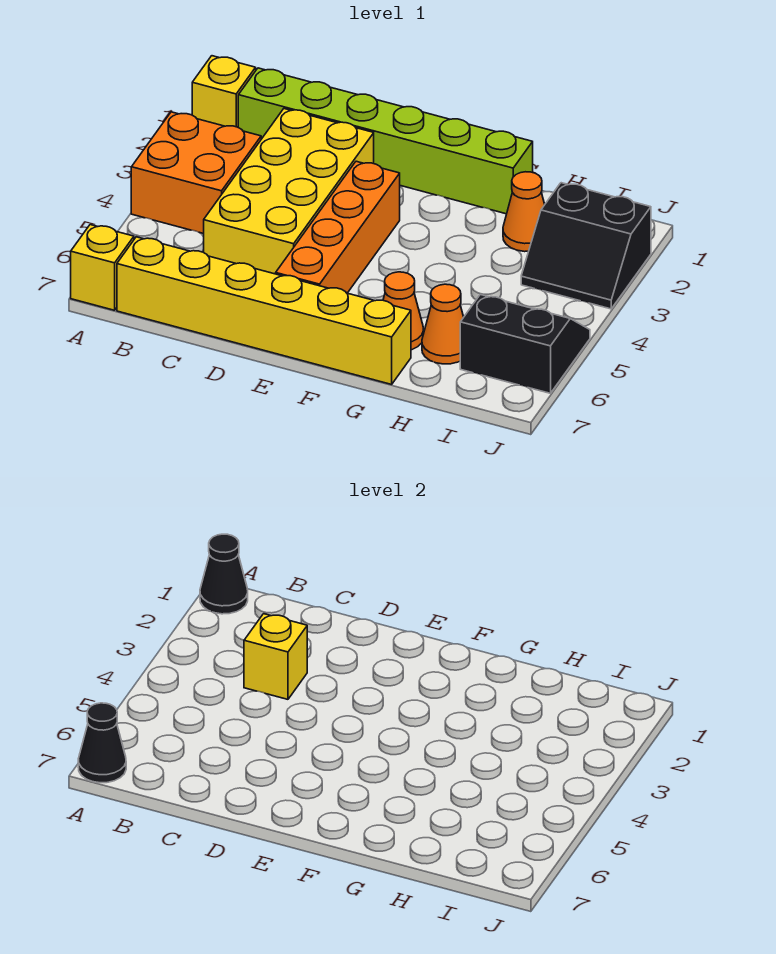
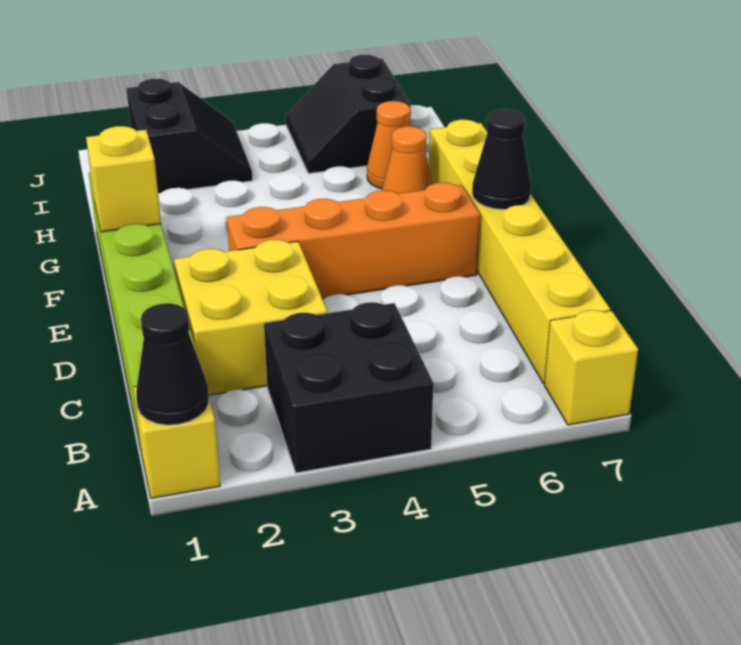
orange 2x2 brick [131,112,261,234] -> black 2x2 brick [264,302,433,473]
black 1x1 cone [78,703,126,783] -> black 1x1 cone moved to [472,109,531,209]
yellow 2x4 brick [204,109,374,274] -> yellow 2x2 brick [174,240,328,395]
yellow 1x1 brick [244,614,307,699] -> yellow 1x1 brick moved to [86,126,161,232]
orange 1x1 cone [503,172,545,252] -> none

